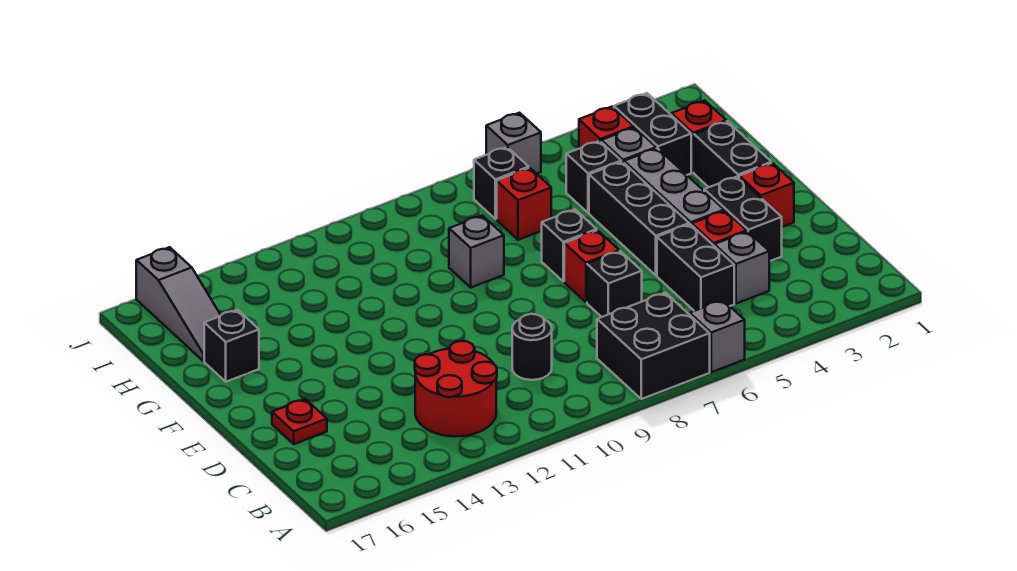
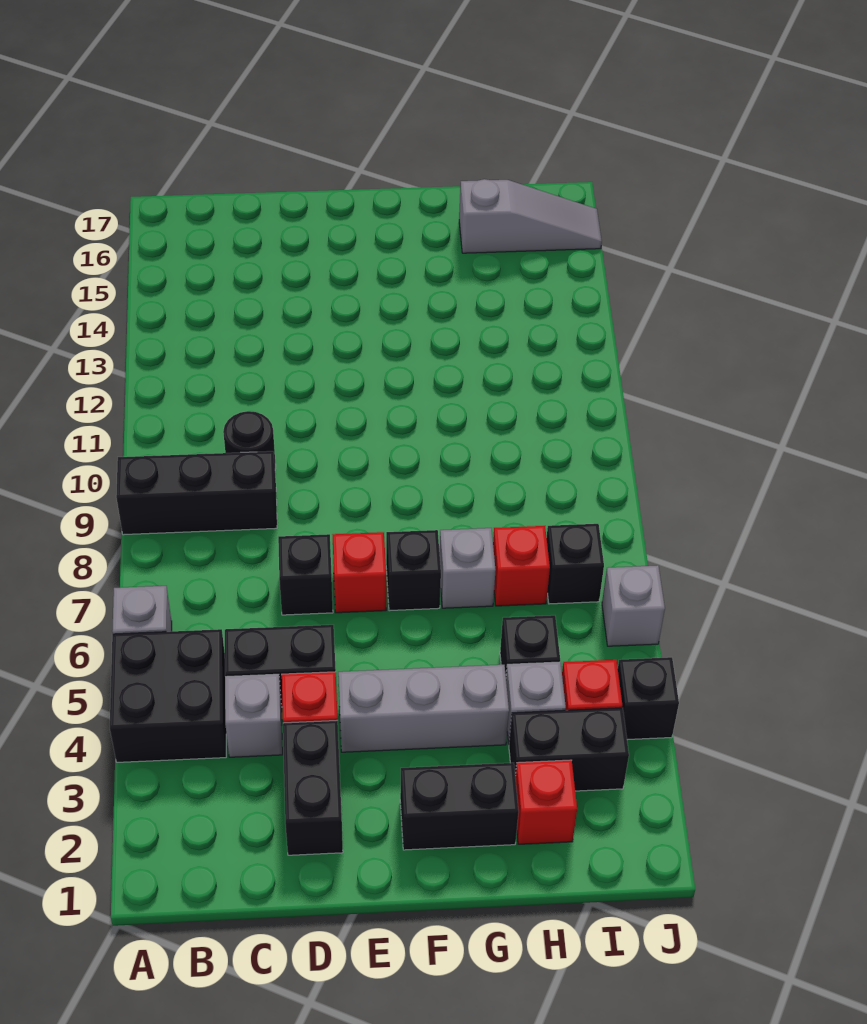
black 2x2 brick [597,293,710,399] -> black 2x2 brick moved to [110,629,226,762]
red 2x2 round brick [415,341,497,436] -> none
black 1x2 brick [704,176,782,261] -> black 1x2 brick turned to [283,720,343,855]
red 1x1 plate [272,399,327,444] -> none
red 1x1 brick [739,163,794,227] -> none
black 1x3 brick [589,162,689,275] -> black 1x3 brick moved to [116,451,277,535]
grey 1x1 brick [449,215,504,287] -> grey 1x1 brick moved to [440,528,496,608]
black 1x1 brick [204,310,259,382] -> black 1x1 brick moved to [618,657,679,740]
grey 1x3 slope [136,247,221,361] -> grey 1x3 slope turned to [459,179,602,253]

